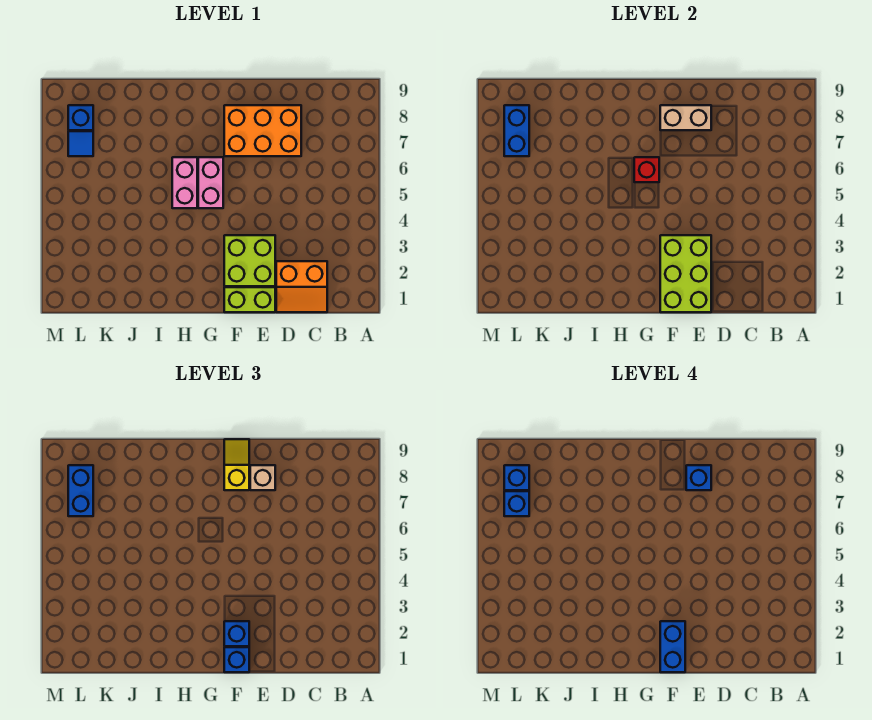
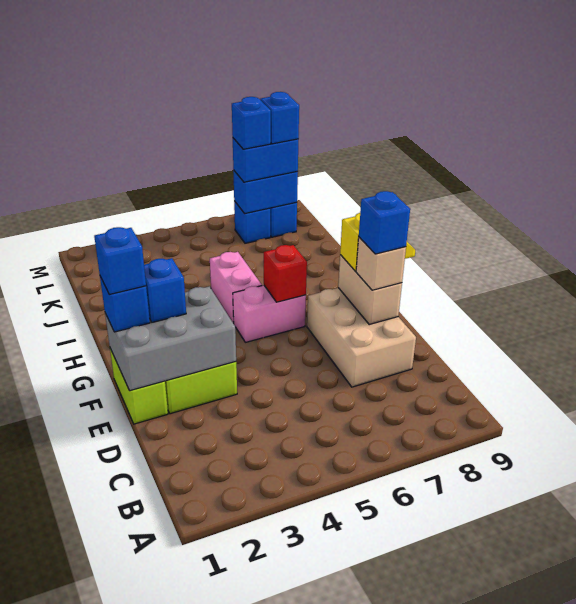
orange 2x2 slope [276,261,327,312] -> none
orange 2x3 brick [224,105,301,156] -> tan 2x3 brick [307,288,416,387]
lime 2x3 brick [660,235,711,312] -> grey 2x3 brick [105,286,236,391]
blue 1x2 brick [660,621,685,672] -> blue 1x1 brick [94,227,146,294]
pink 1x2 brick [172,157,197,208] -> pink 1x2 brick turned to [210,252,262,323]
blue 1x1 tile [68,131,93,156] -> blue 1x1 brick [234,201,270,243]

